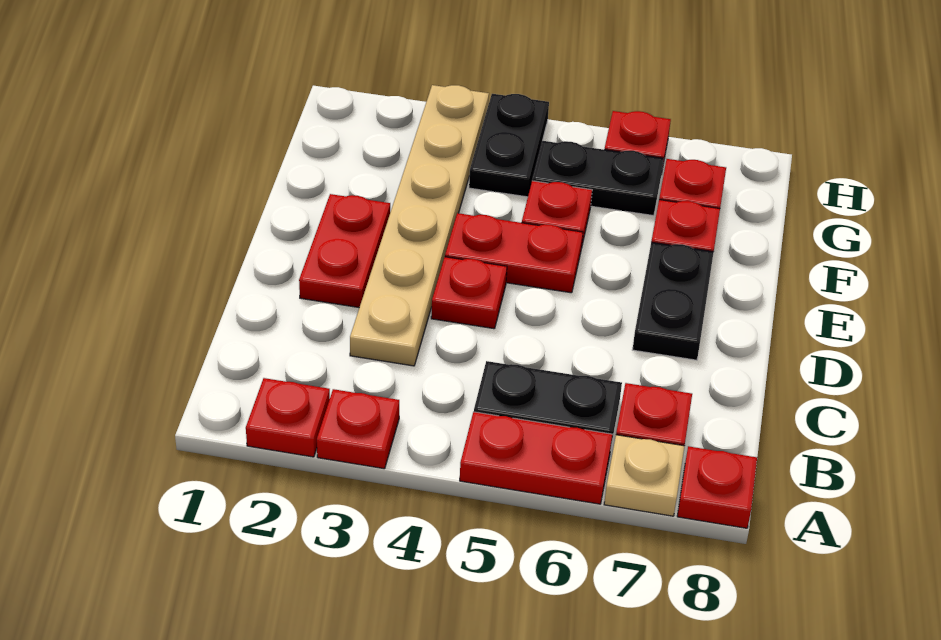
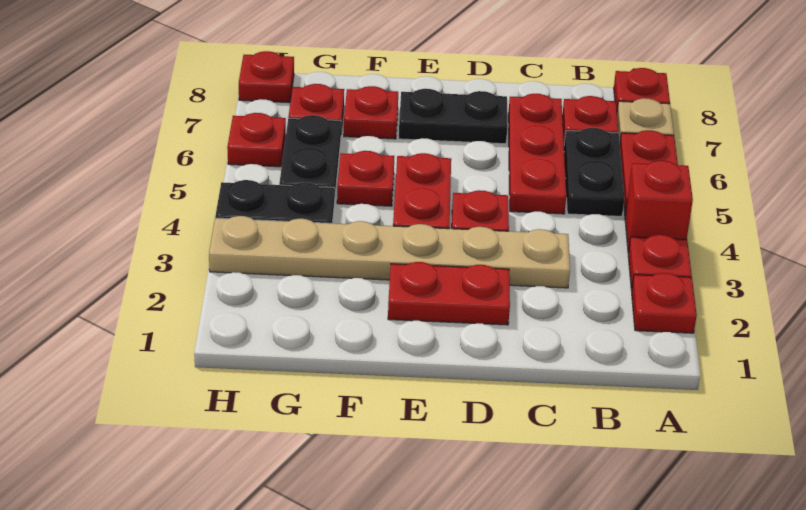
none -> red 1x1 brick [625,161,693,253]
none -> red 1x3 plate [508,94,566,214]
none -> red 1x1 plate [239,51,294,103]

